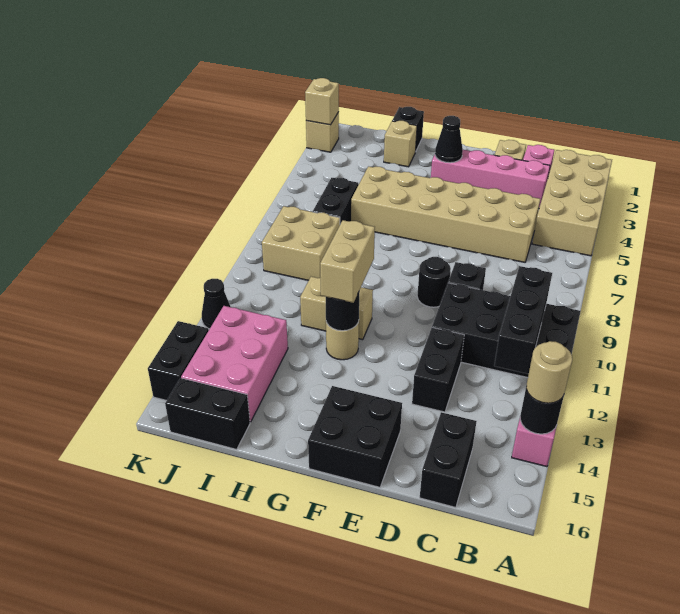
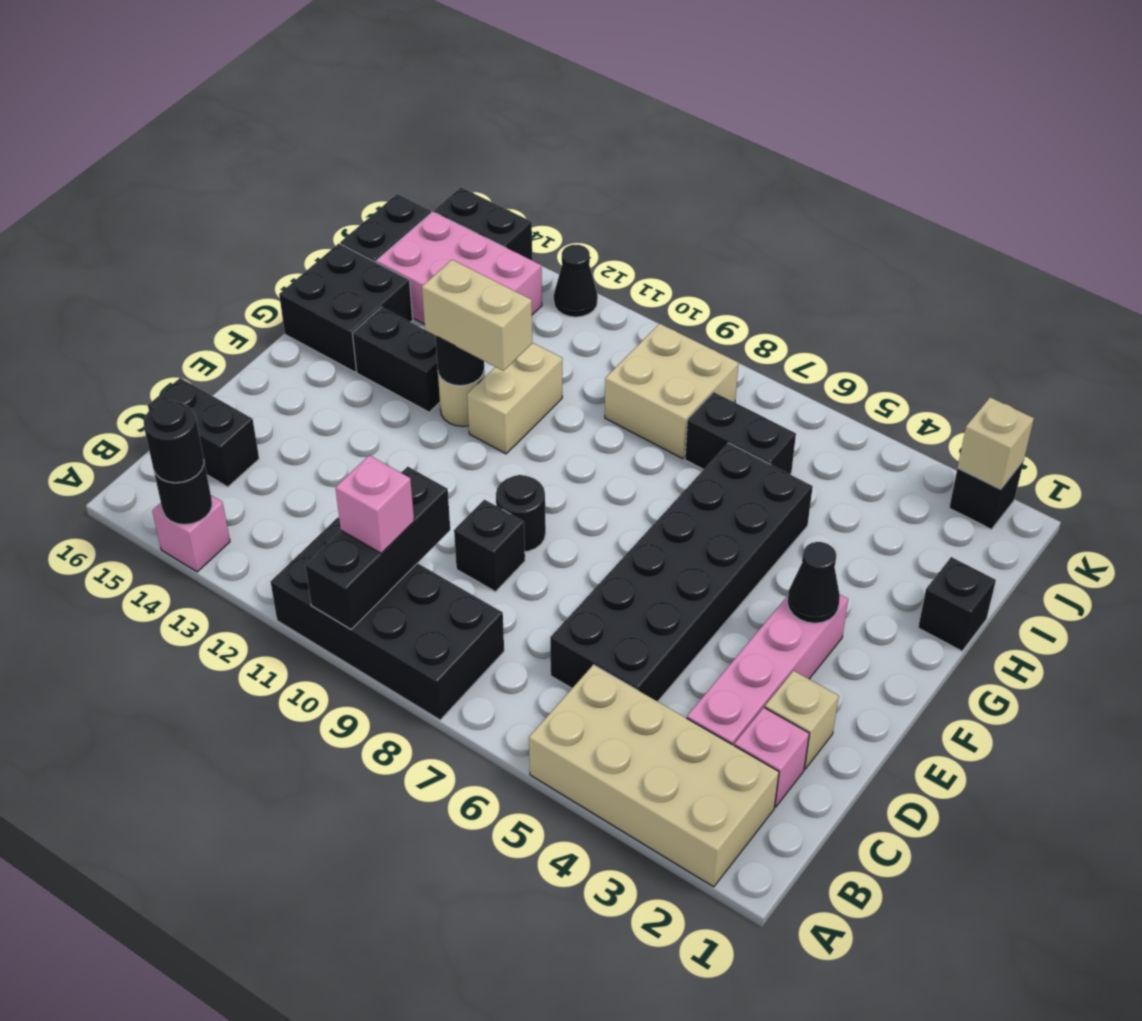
black 2x4 brick [432,283,581,378] -> black 2x4 brick turned to [271,518,504,720]
tan 1x1 round brick [526,341,572,403] -> black 1x1 round brick [144,401,204,483]
black 1x3 brick [494,266,552,374] -> black 1x3 brick turned to [305,467,450,629]
none -> pink 1x1 brick [335,455,414,553]
tan 2x6 brick [351,167,540,262] -> black 2x6 brick [550,443,813,702]
black 1x2 brick [412,328,464,412] -> black 1x2 brick moved to [352,307,440,412]
black 2x2 brick [308,386,402,487] -> black 2x2 brick moved to [279,244,413,372]
tan 1x1 brick [384,121,417,167] -> none
tan 1x1 brick [306,112,339,152] -> black 1x1 brick [949,461,1024,529]

